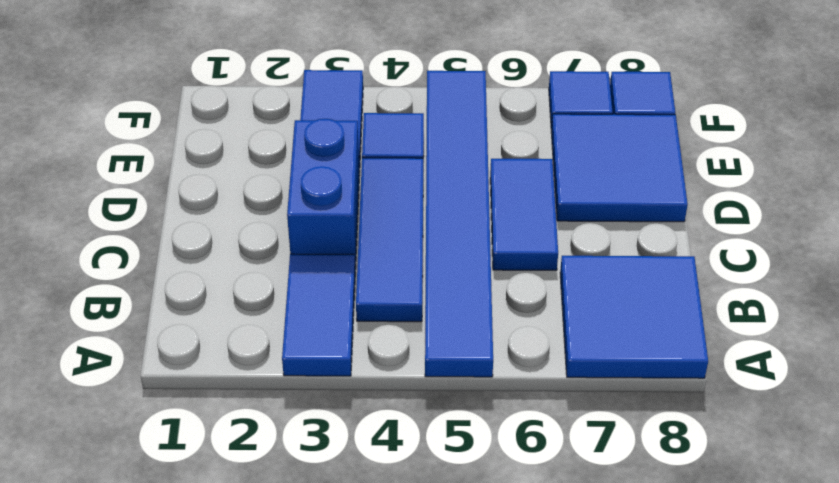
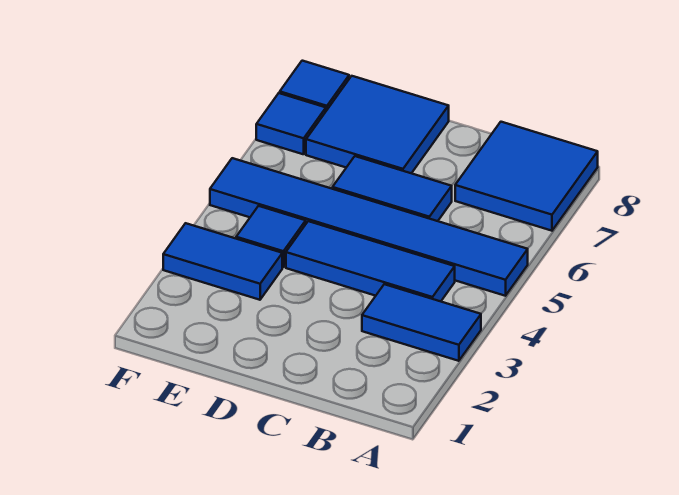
blue 1x2 brick [287,119,360,269] -> none

